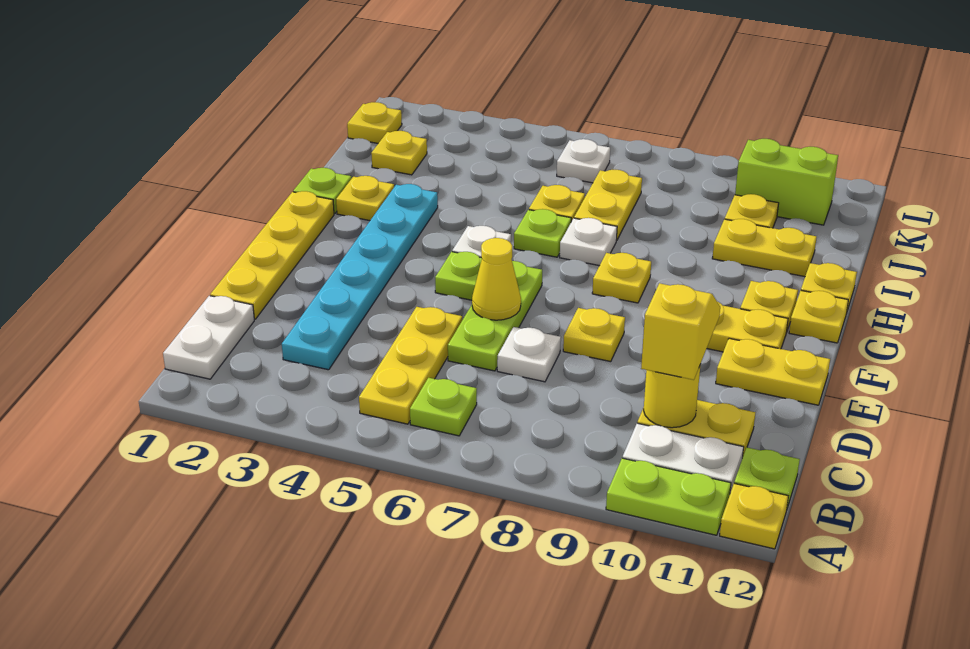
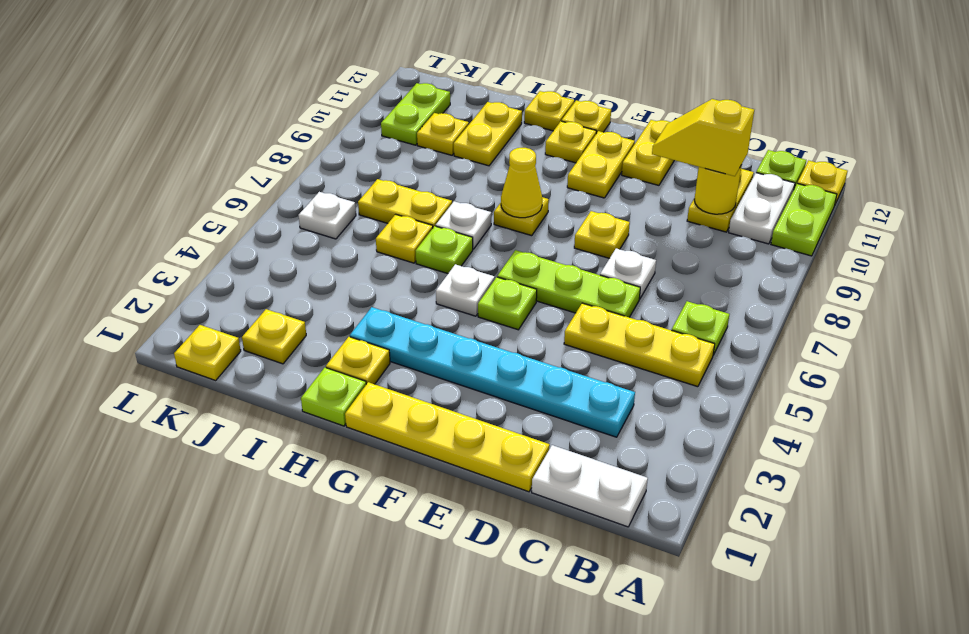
yellow 1x1 cone [472,238,521,320] -> yellow 1x1 cone moved to [501,148,542,218]
lime 1x2 brick [735,139,838,225] -> lime 1x2 plate [381,83,450,145]

